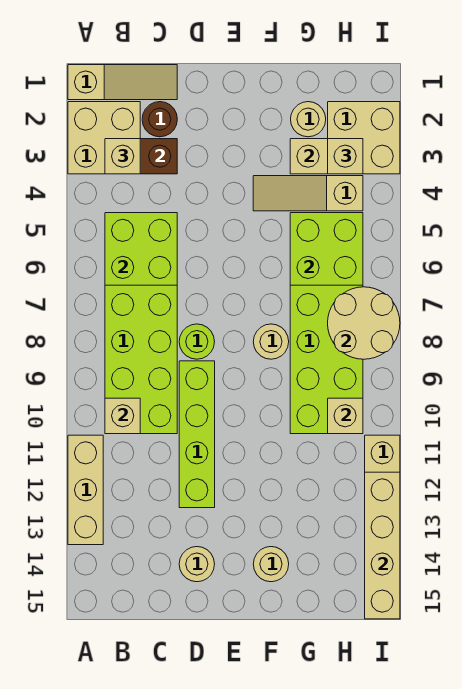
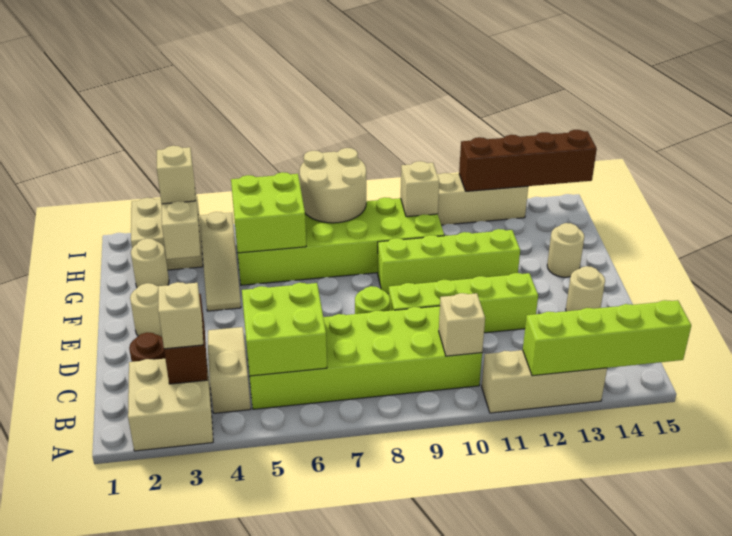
tan 1x3 slope [68,65,177,100] -> tan 1x3 slope moved to [208,327,251,413]
none -> lime 1x4 brick [523,300,691,376]
tan 1x1 round brick [253,324,289,359] -> tan 1x1 round brick moved to [130,283,162,337]
none -> lime 1x4 brick [378,229,520,294]
tan 1x4 brick [365,472,400,619] -> brown 1x4 brick [459,130,597,191]

